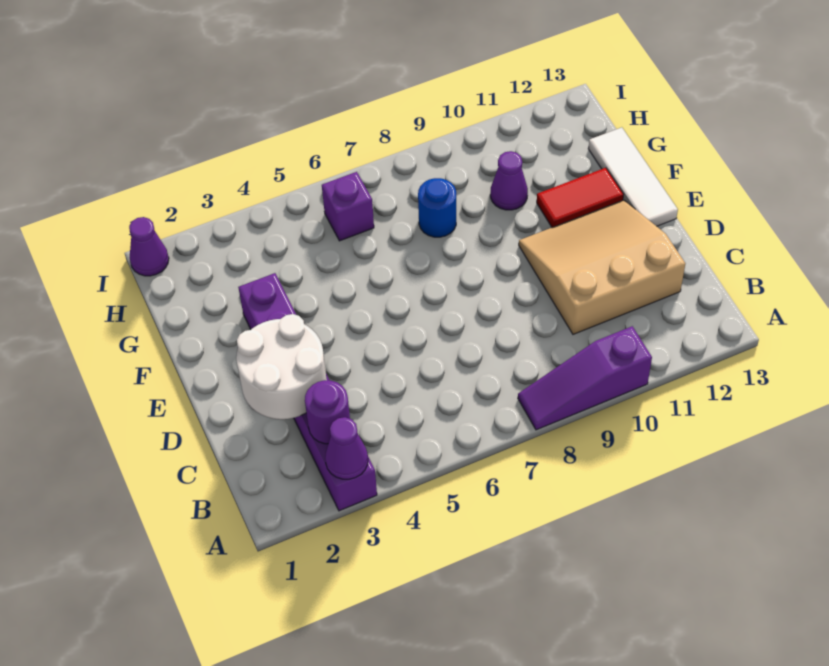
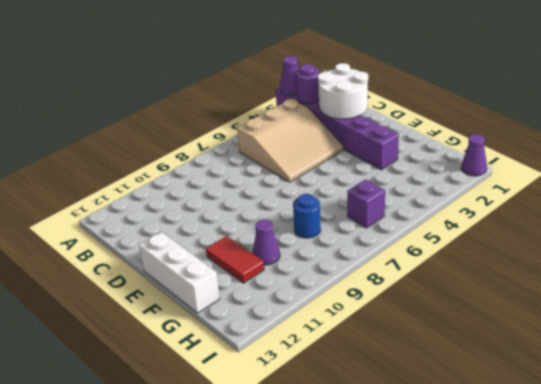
purple 1x3 slope [518,326,652,430] -> none
tan 3x3 slope [519,200,685,334] -> tan 3x3 slope moved to [237,99,343,182]
white 1x3 tile [588,127,678,226] -> white 1x3 brick [139,232,220,313]
red 1x2 tile [537,168,623,227] -> red 1x2 tile turned to [206,236,264,283]

